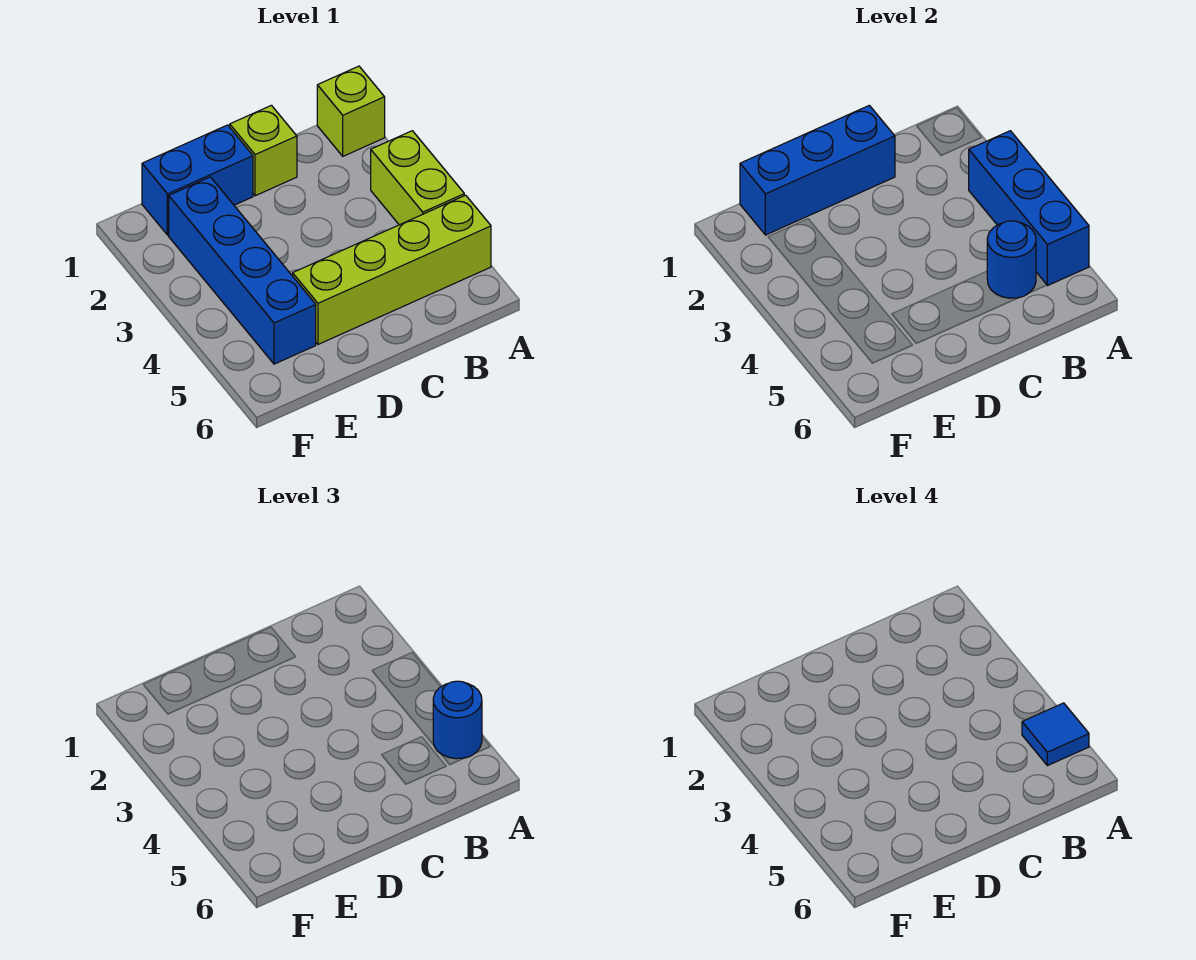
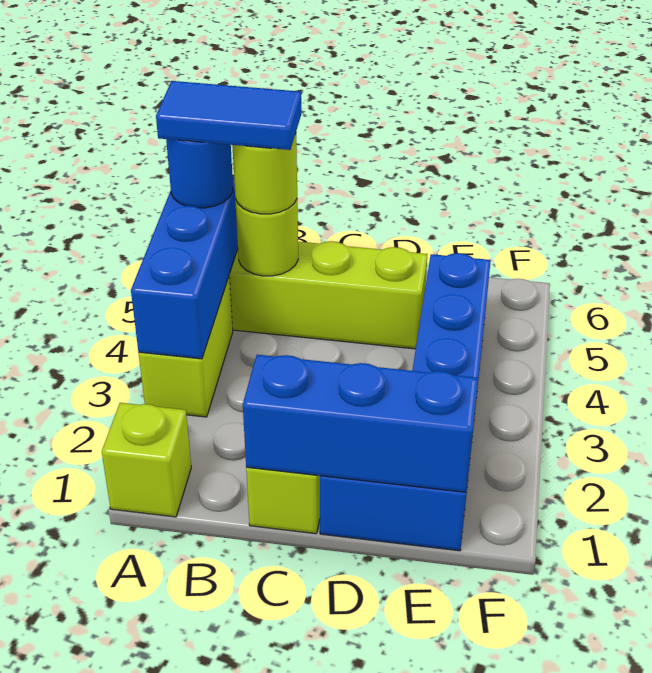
blue 1x1 tile [1022,703,1089,766] -> blue 1x2 tile [156,81,301,150]
blue 1x1 round brick [987,221,1036,298] -> lime 1x1 round brick [235,200,298,276]
none -> lime 1x1 round brick [232,134,297,214]

